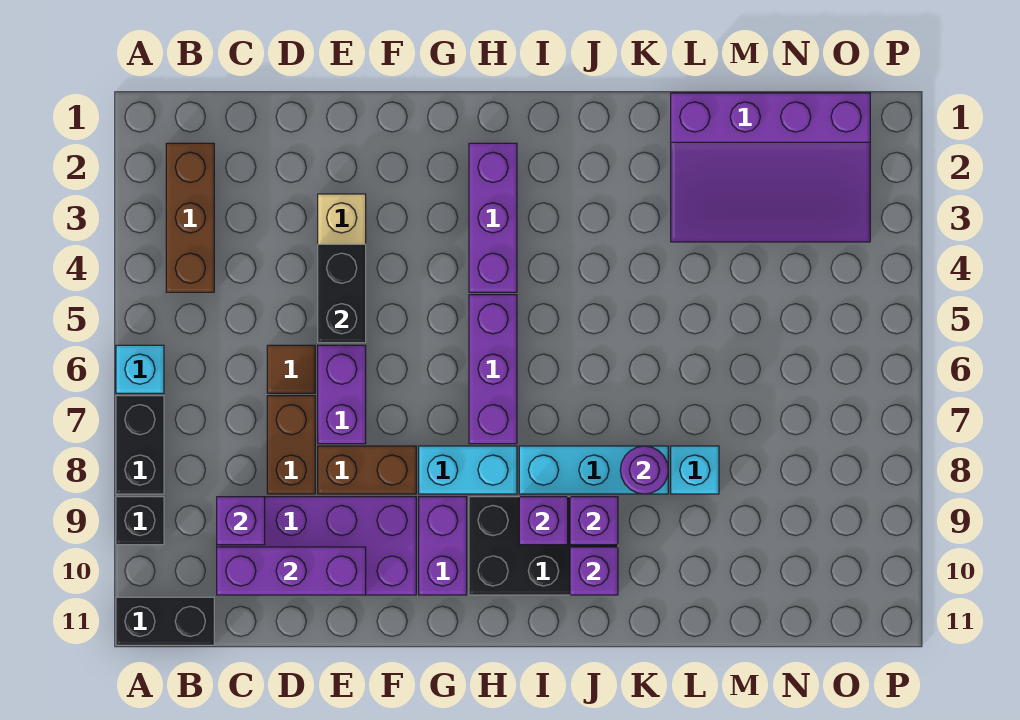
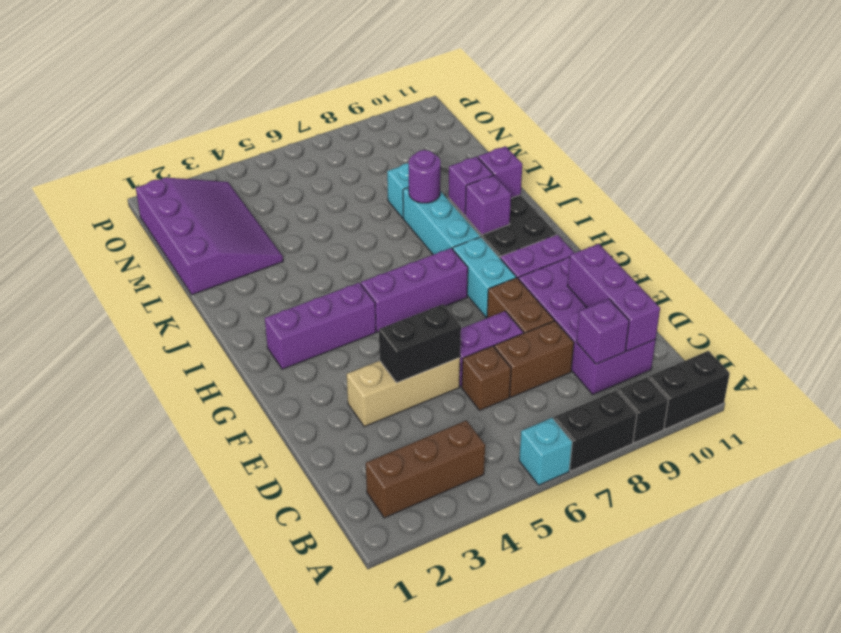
black 1x2 brick [116,597,214,645] -> black 1x2 brick turned to [649,351,730,429]
brown 1x1 tile [267,345,315,393] -> brown 1x1 brick [462,346,511,410]

